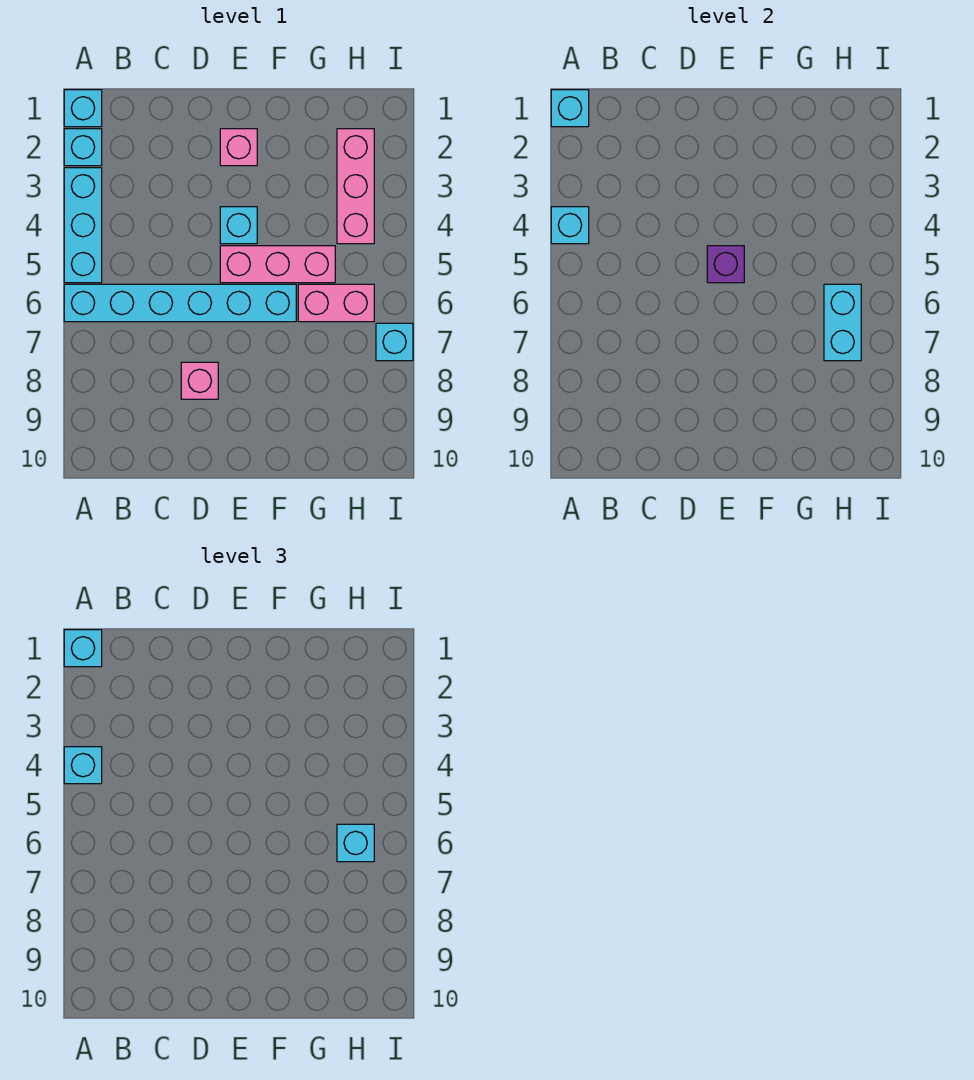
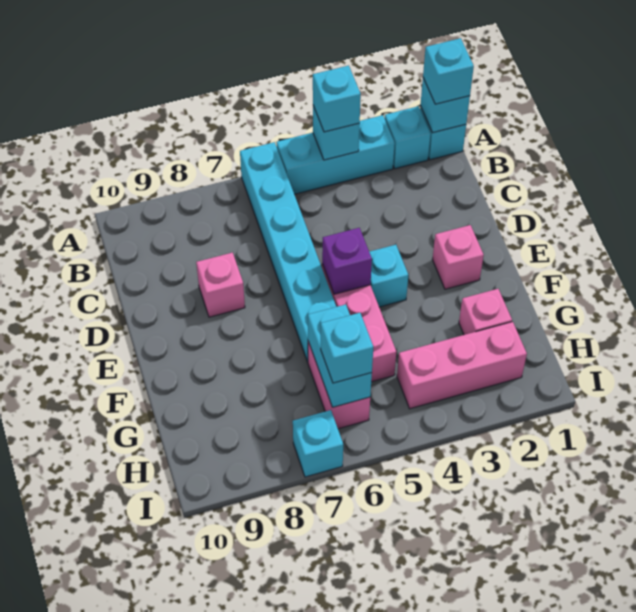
none -> pink 1x1 brick [459,289,512,335]
cyan 1x2 brick [824,284,861,361] -> cyan 1x2 brick turned to [308,304,372,407]

